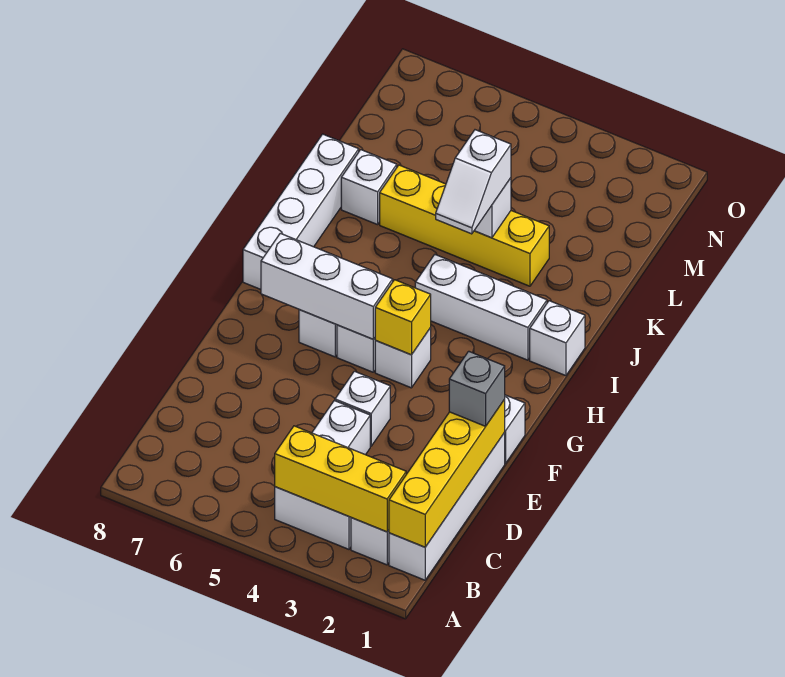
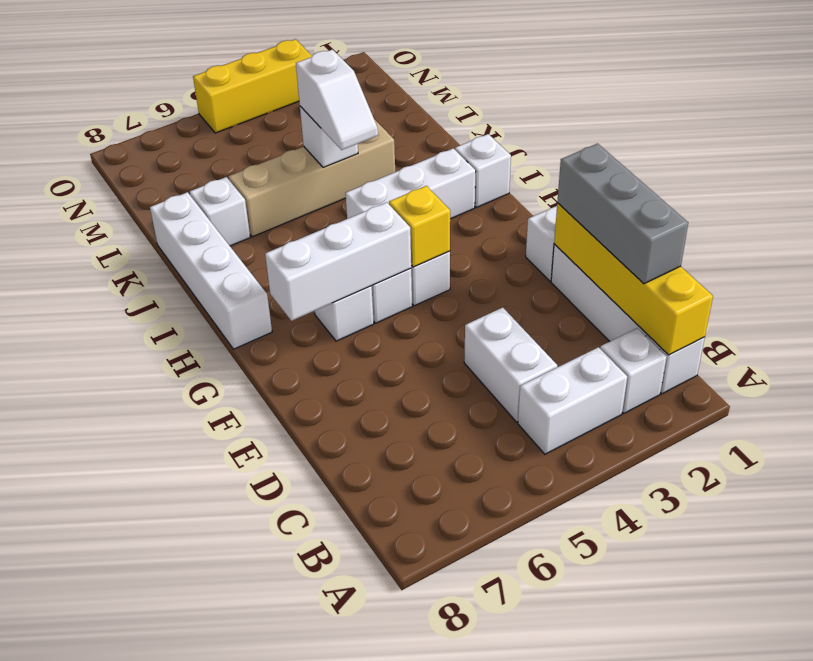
yellow 1x3 brick [275,426,406,532] -> yellow 1x3 brick moved to [193,39,312,133]
grey 1x1 brick [449,351,505,426] -> grey 1x3 brick [557,144,688,284]
white 1x1 brick [335,371,390,446] -> none
yellow 1x4 brick [380,165,549,286] -> tan 1x4 brick [228,119,395,237]

